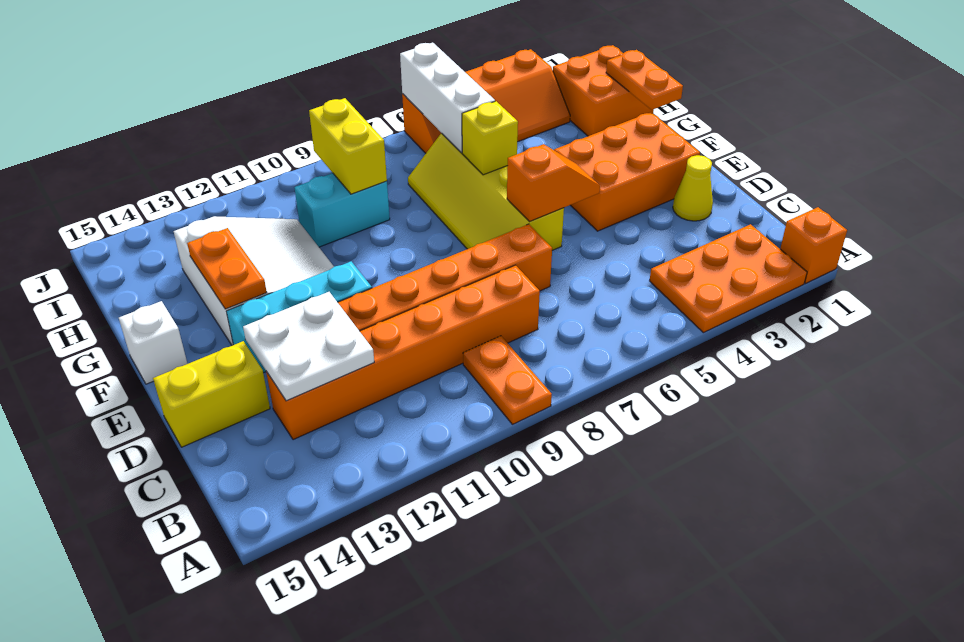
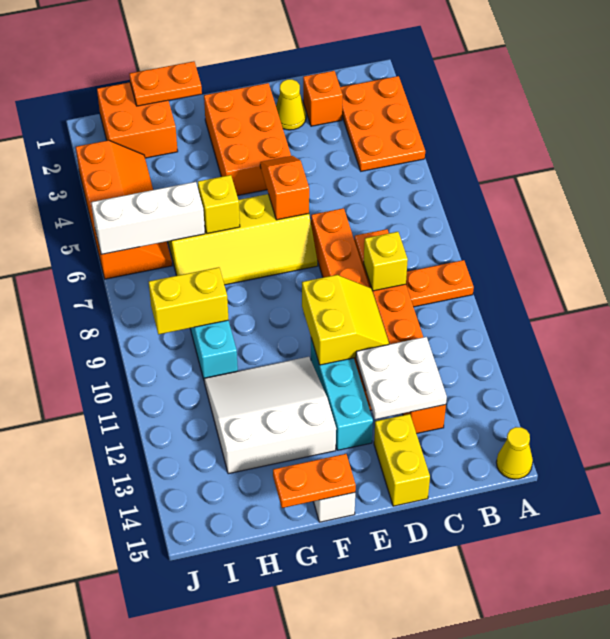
orange 1x1 brick [780,207,847,283] -> orange 1x1 brick moved to [303,71,343,126]
none -> yellow 1x1 cone [496,427,533,479]
none -> yellow 1x1 brick [364,232,408,291]
none -> yellow 2x2 slope [302,275,389,365]
orange 1x2 plate [187,228,267,309] -> orange 1x2 plate moved to [273,454,356,508]

